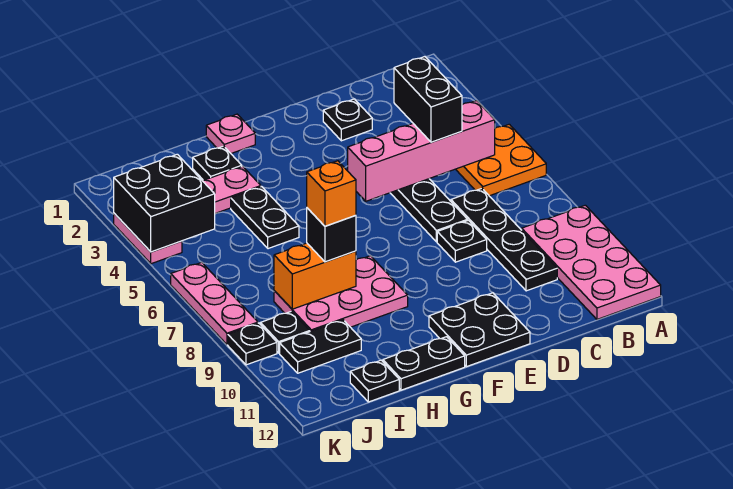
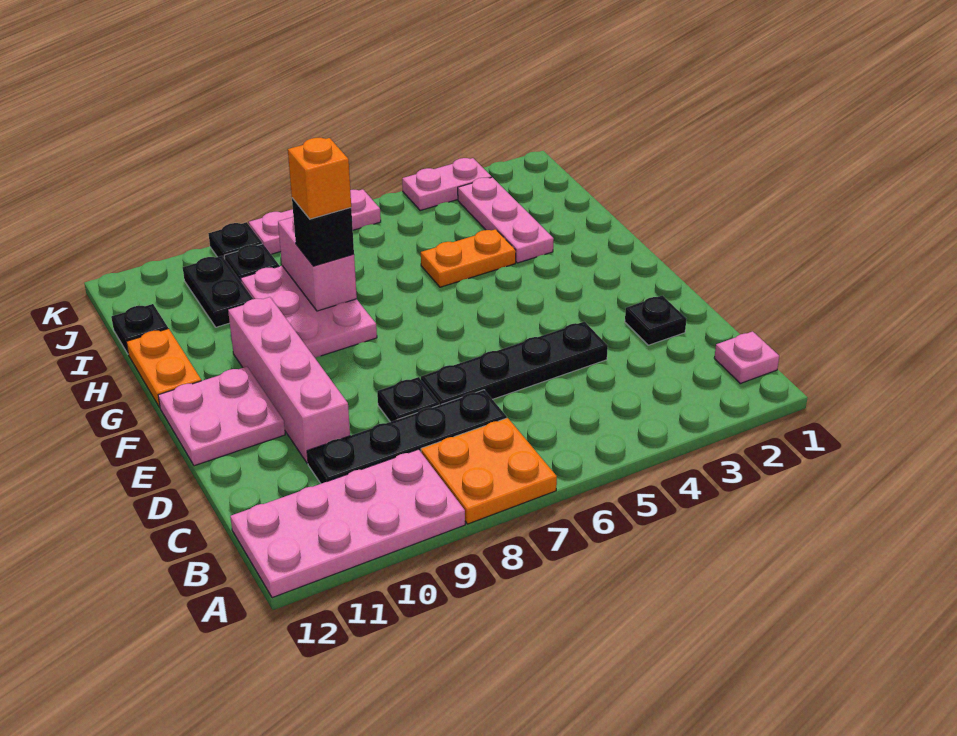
orange 2x2 plate [456,124,546,196] -> orange 2x2 plate moved to [421,418,557,524]
pink 1x4 brick [348,101,495,201] -> pink 1x4 brick moved to [228,297,350,464]
black 1x2 brick [394,57,462,142] -> none
black 2x2 plate [429,293,530,367] -> pink 2x2 plate [158,367,285,466]
pink 1x1 plate [206,114,255,153] -> pink 1x1 plate moved to [714,331,779,383]
black 1x2 plate [383,337,465,390] -> orange 1x2 plate [126,329,201,408]
black 1x1 plate [193,146,242,180] -> none
black 1x2 plate [231,187,299,249] -> orange 1x2 plate [421,229,516,287]
orange 1x2 brick [274,243,356,309] -> pink 1x2 brick [278,217,357,311]
black 2x2 brick [114,154,215,252] -> none

